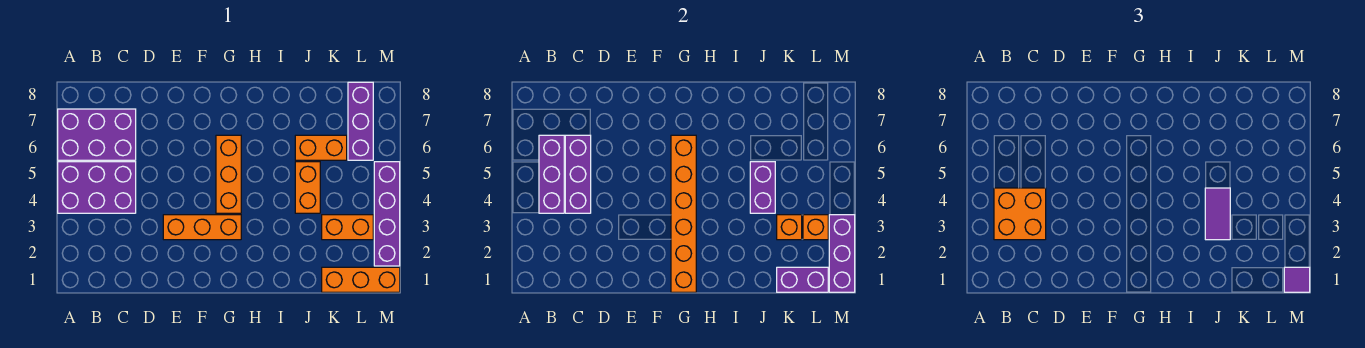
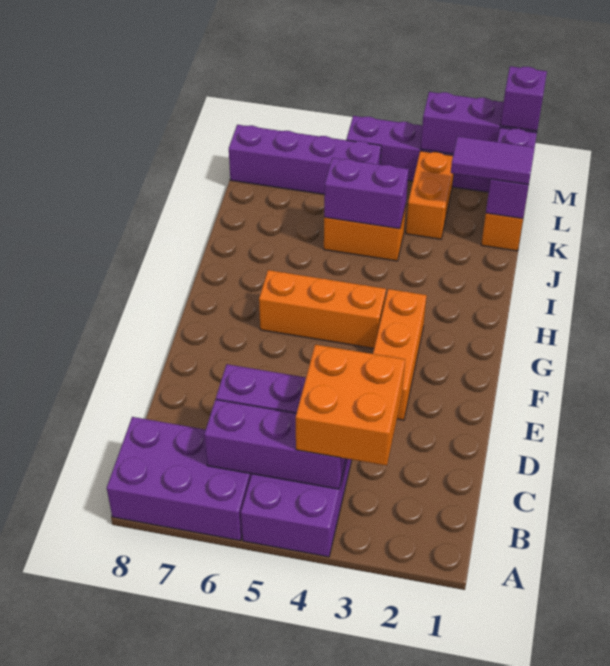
purple 2x3 brick [58,109,136,160] -> purple 2x3 brick turned to [107,417,251,541]
orange 1x6 brick [671,135,696,292] -> none
purple 1x2 tile [1205,188,1230,240] -> purple 1x2 tile moved to [451,136,535,185]
orange 1x2 brick [295,135,347,160] -> none
orange 1x1 brick [777,215,802,240] -> none
orange 1x1 brick [803,215,828,240] -> none
purple 1x3 brick [348,82,373,160] -> purple 1x4 brick [229,125,381,194]
purple 1x1 tile [1284,267,1310,292] -> purple 1x1 brick [500,66,547,131]

